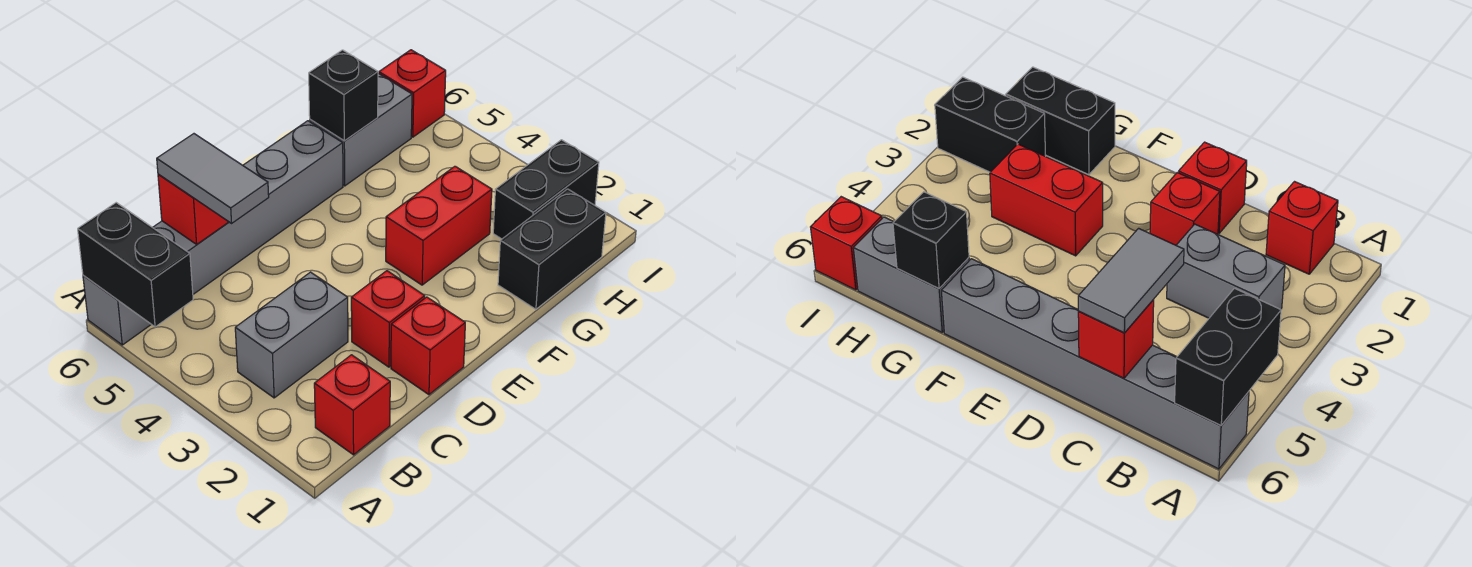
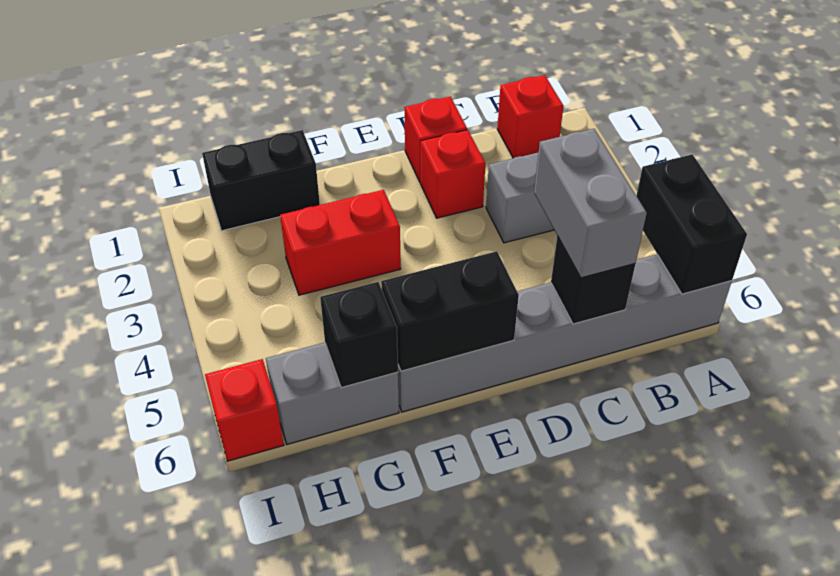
grey 1x2 tile [157,134,269,223] -> grey 1x2 brick [534,129,647,278]
red 1x1 brick [158,174,228,244] -> black 1x1 brick [551,236,635,324]
black 1x2 brick [493,140,599,239] -> black 1x2 brick moved to [381,251,519,371]

